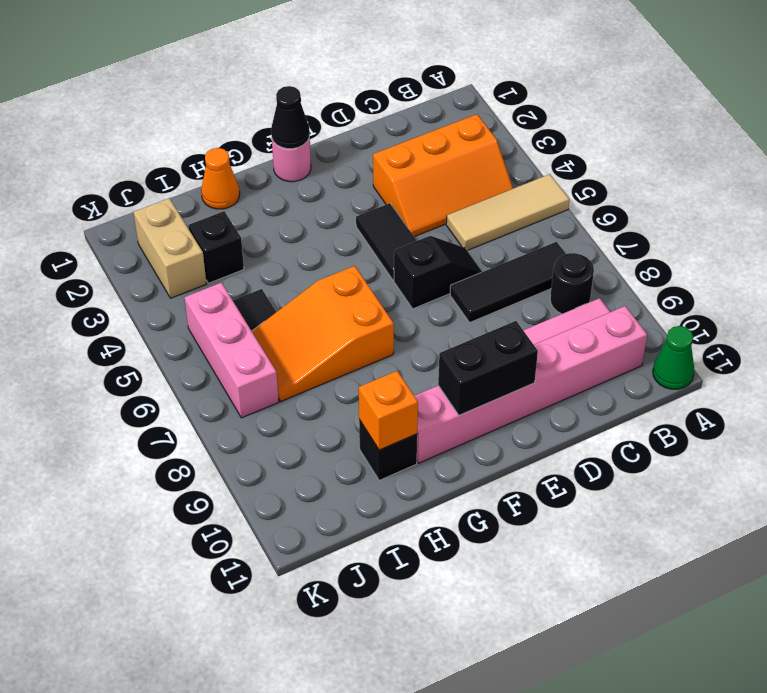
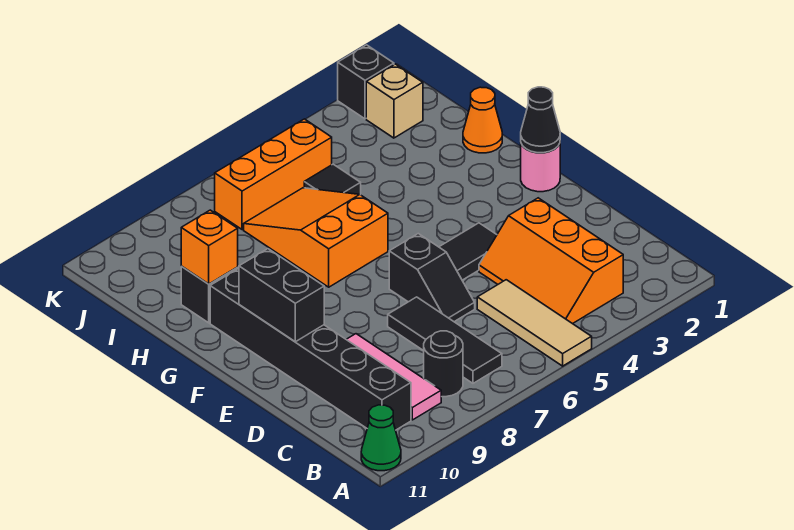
pink 1x6 brick [415,306,647,463] -> black 1x6 brick [210,268,411,430]
black 1x1 brick [188,211,244,283] -> black 1x1 brick moved to [338,45,394,119]
tan 1x2 brick [134,198,206,298] -> tan 1x1 brick [366,64,423,138]
pink 1x3 brick [185,283,279,418] -> orange 1x3 brick [215,119,332,230]

